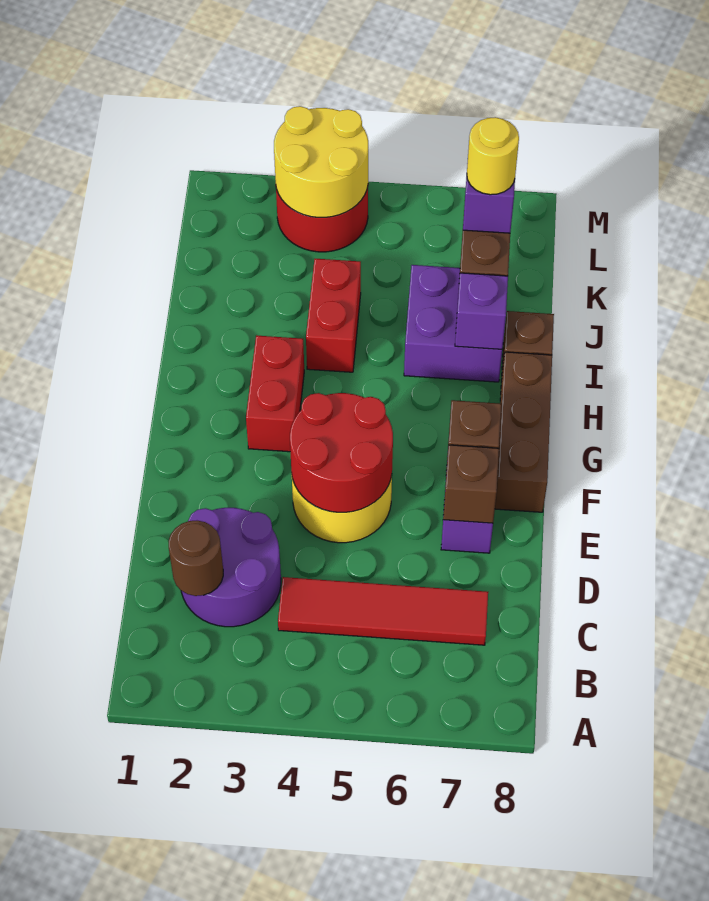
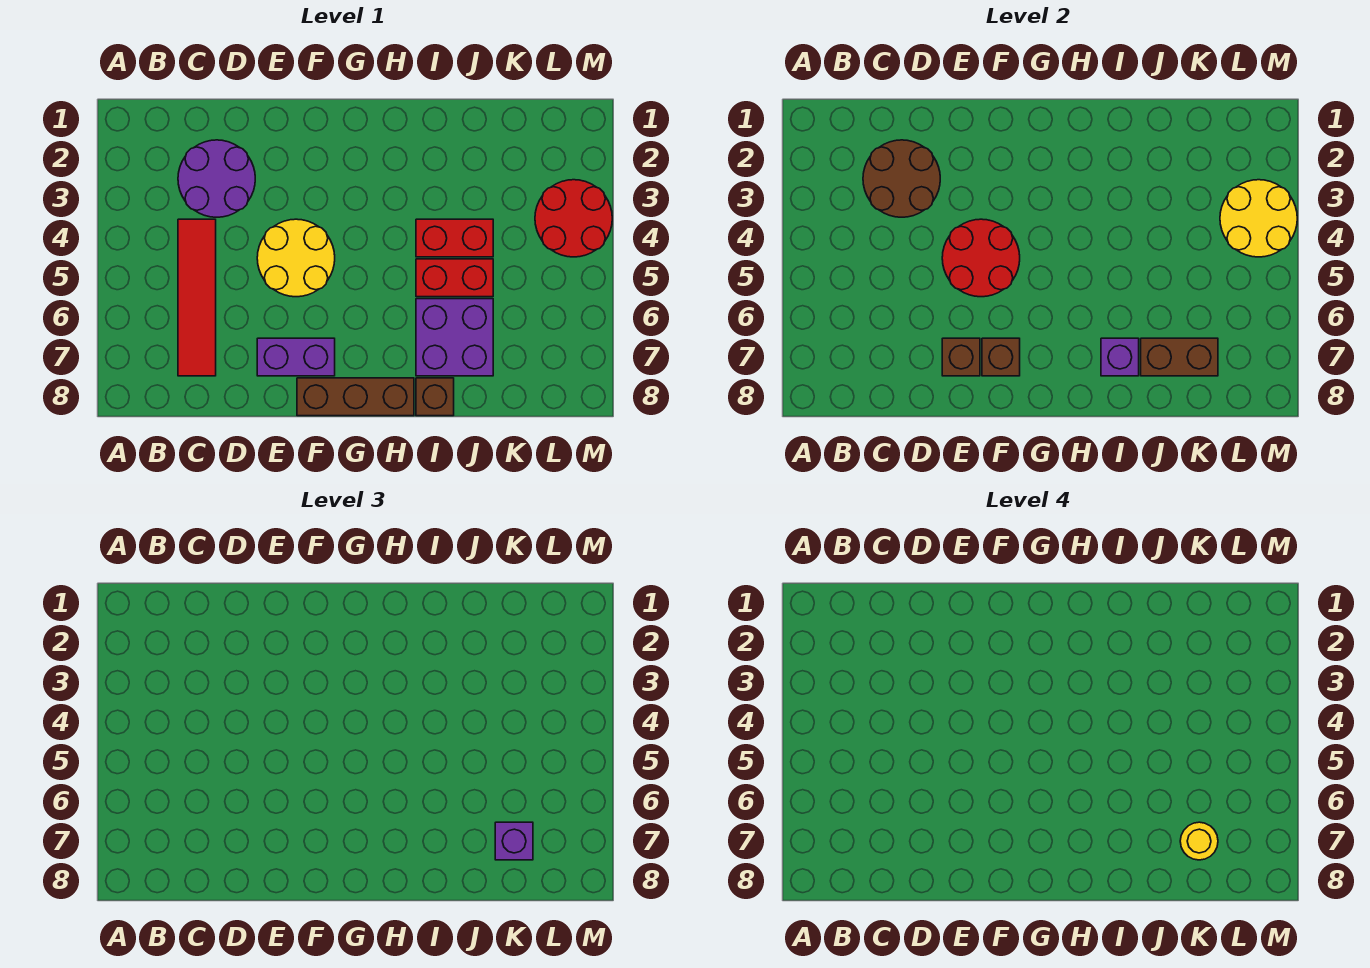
brown 1x1 round brick [169,521,223,596] -> brown 2x2 round brick [863,140,940,217]
red 1x2 brick [246,335,304,452] -> red 1x2 brick moved to [416,259,493,297]

